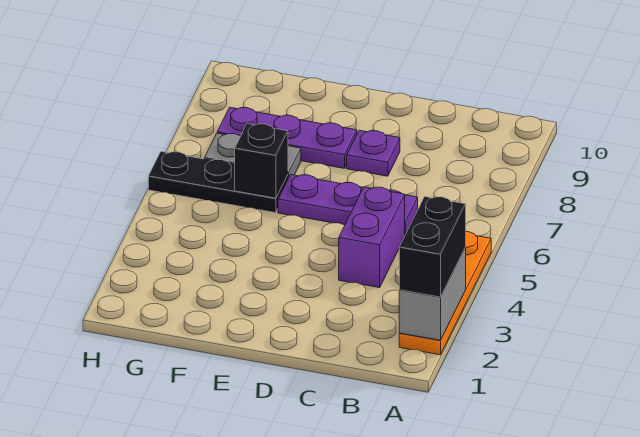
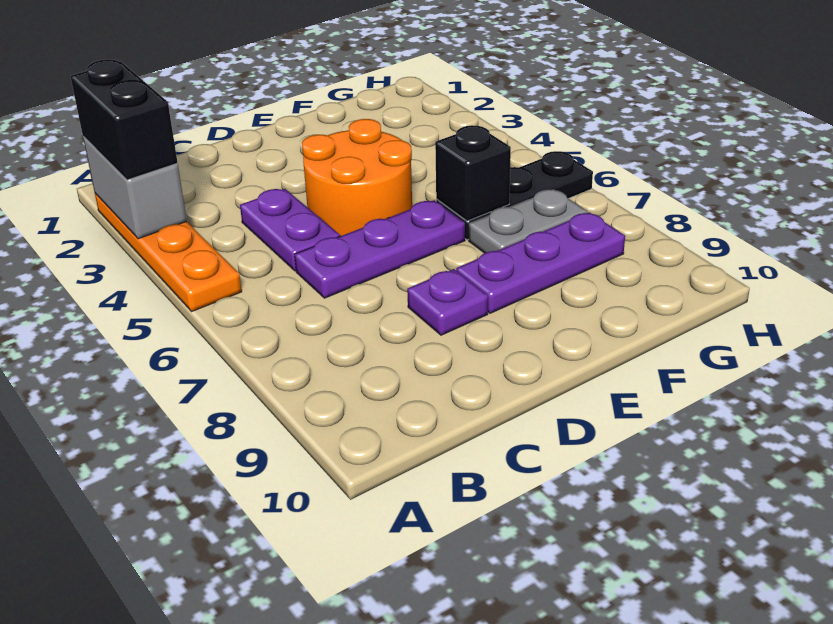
purple 1x2 brick [339,187,405,288] -> purple 1x2 plate [240,189,340,271]
none -> orange 2x2 round brick [302,119,412,236]

